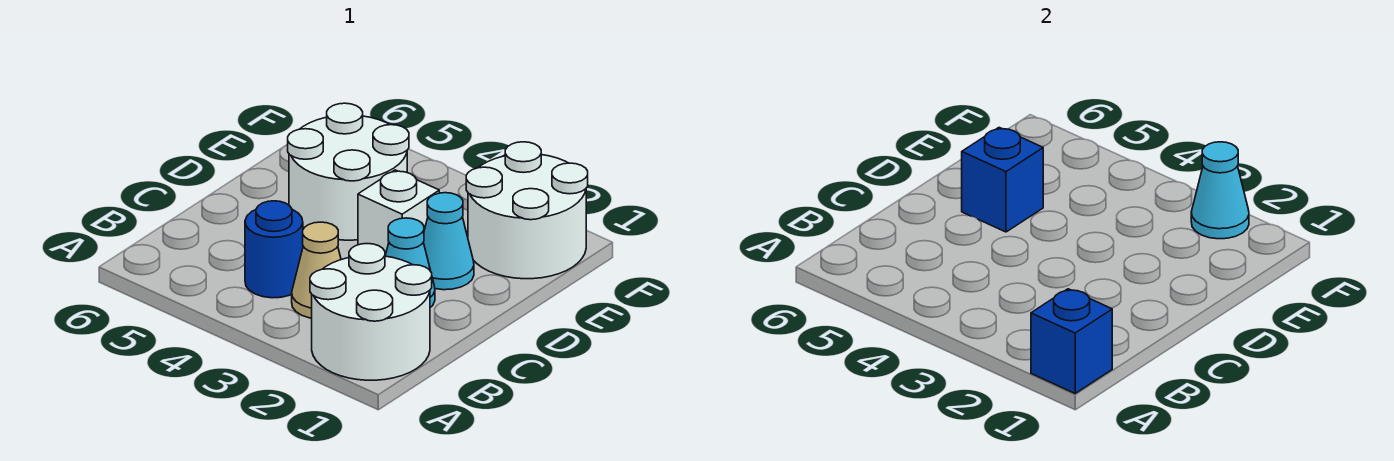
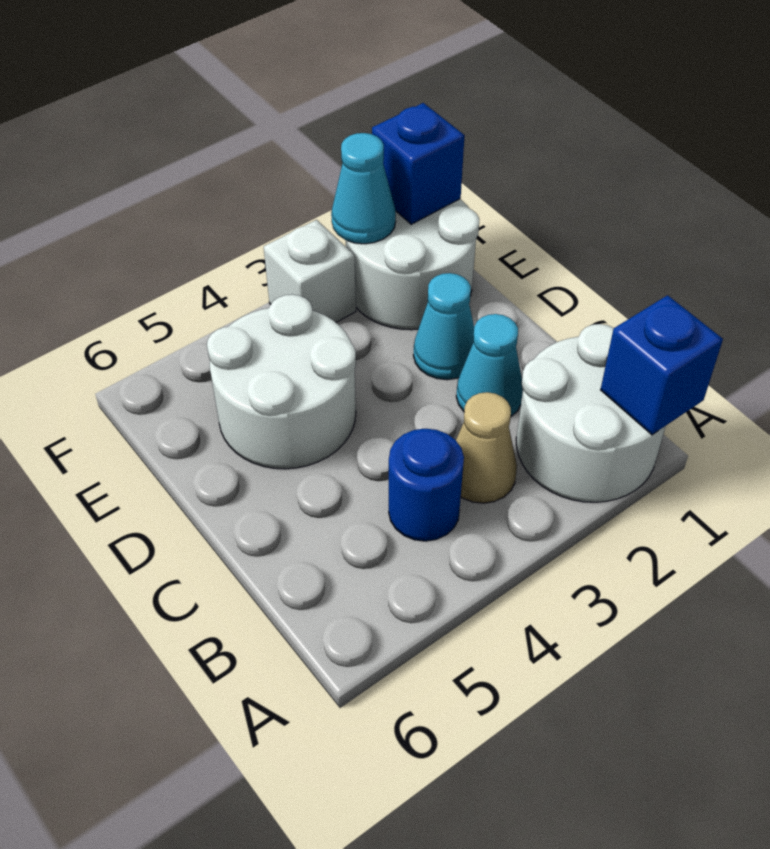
white 1x1 brick [358,170,439,255] -> white 1x1 brick moved to [264,220,356,322]
blue 1x1 brick [962,128,1043,232] -> blue 1x1 brick moved to [372,103,465,224]

